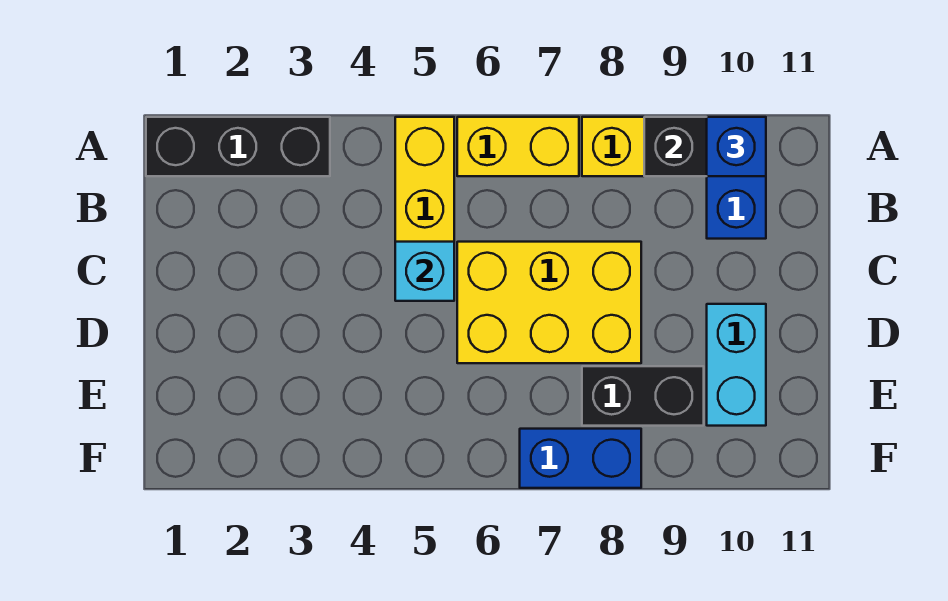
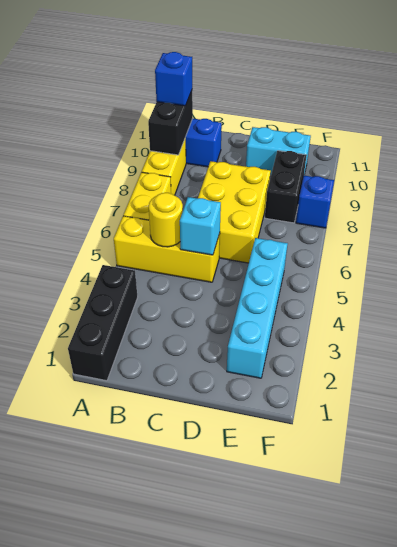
none -> yellow 1x1 round brick [149,193,183,247]
none -> cyan 1x4 brick [227,238,288,378]
blue 1x2 brick [520,429,641,488] -> blue 1x1 brick [296,176,334,228]

